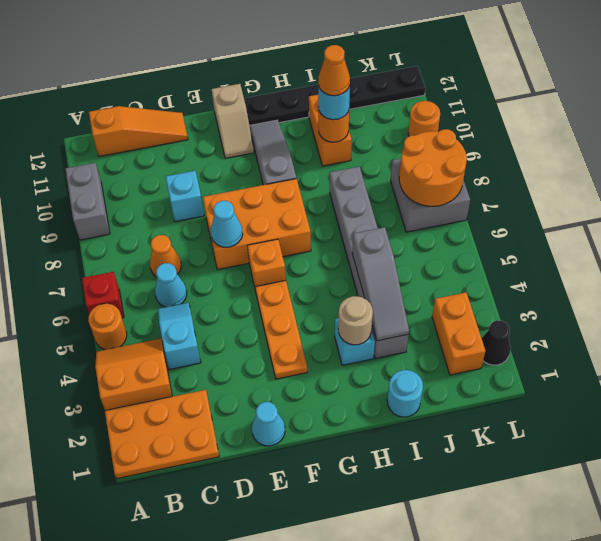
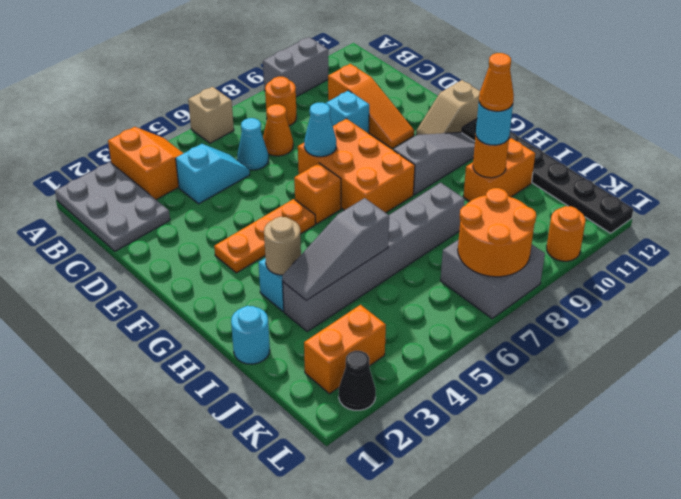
orange 2x3 plate [105,390,219,479] -> grey 2x3 plate [55,162,170,251]
orange 1x1 round brick [88,304,127,350] -> orange 1x1 round brick moved to [265,77,297,126]
red 1x1 brick [82,272,124,318] -> tan 1x1 brick [188,87,234,143]
orange 1x3 slope [89,106,188,157] -> orange 1x3 slope moved to [328,64,414,149]
cyan 1x1 cone [252,402,285,446] -> none

